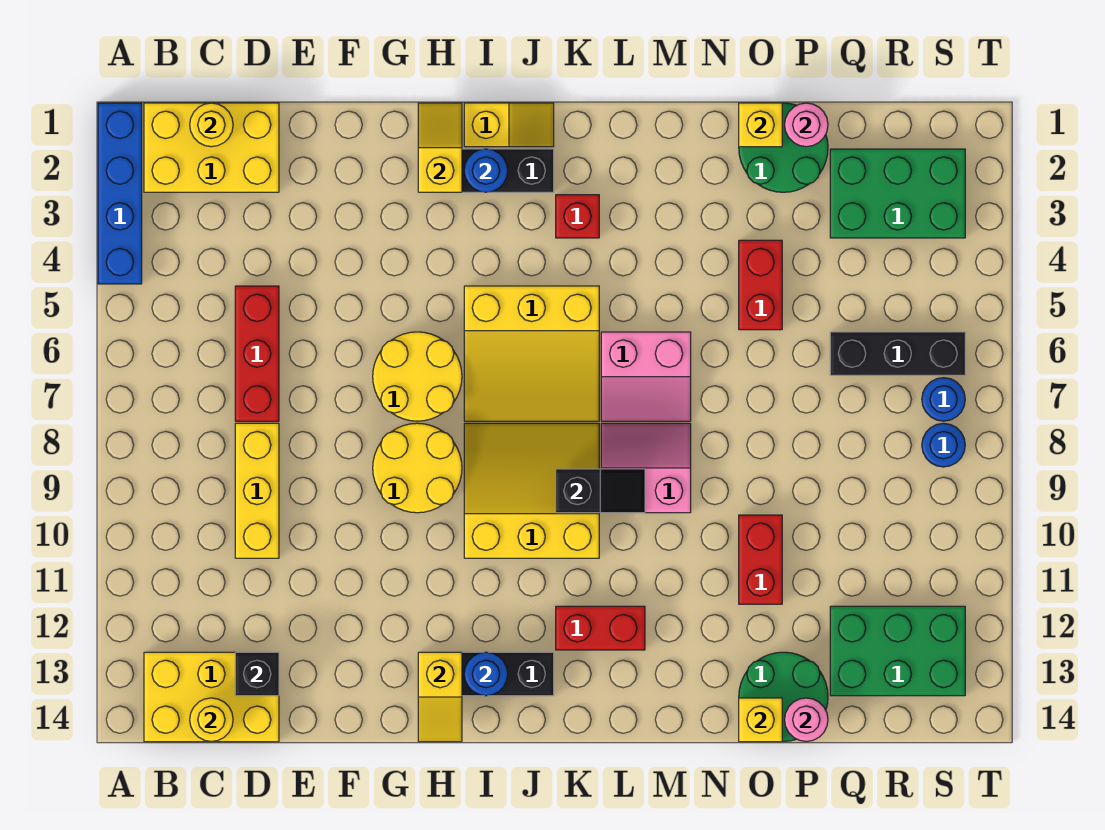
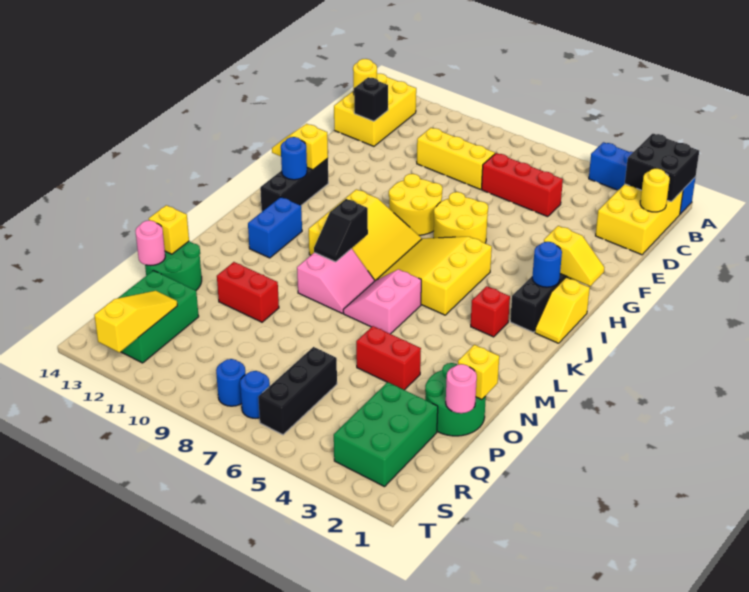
none -> black 2x2 brick [625,134,699,202]
red 1x2 brick [556,606,645,650] -> blue 1x2 brick [248,197,302,258]
none -> yellow 1x3 slope [94,291,177,353]

